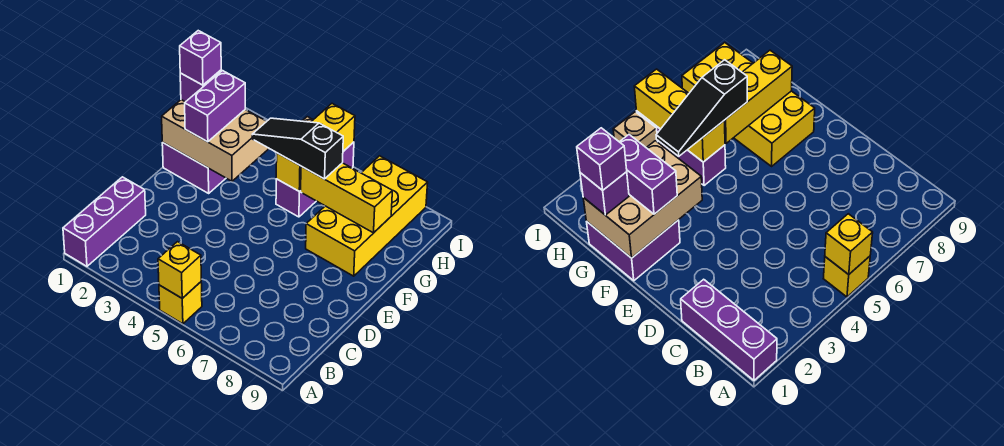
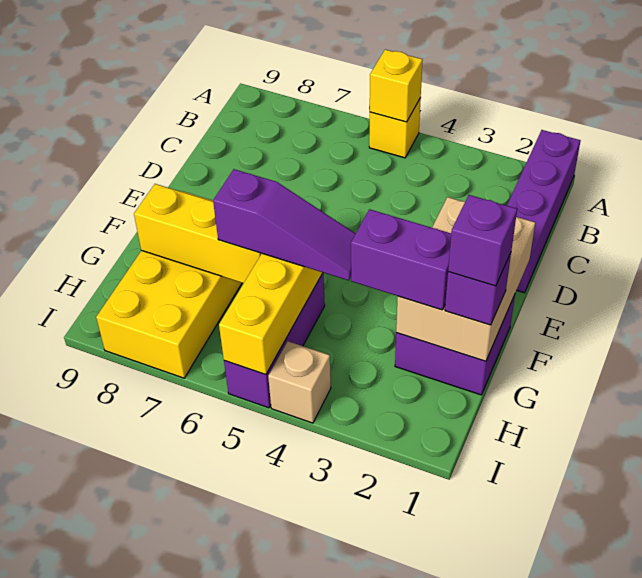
purple 1x3 brick [63,177,146,266] -> purple 1x4 brick [507,130,581,293]
tan 2x3 brick [162,100,269,181] -> tan 2x3 brick turned to [396,197,535,361]
purple 1x2 brick [185,71,245,142] -> purple 1x2 brick turned to [351,209,451,310]
black 1x3 slope [252,118,343,179] -> purple 1x3 slope [213,169,356,281]

